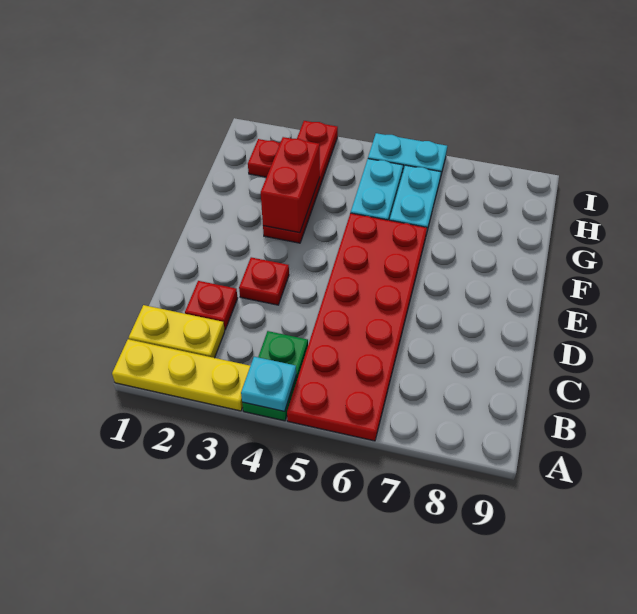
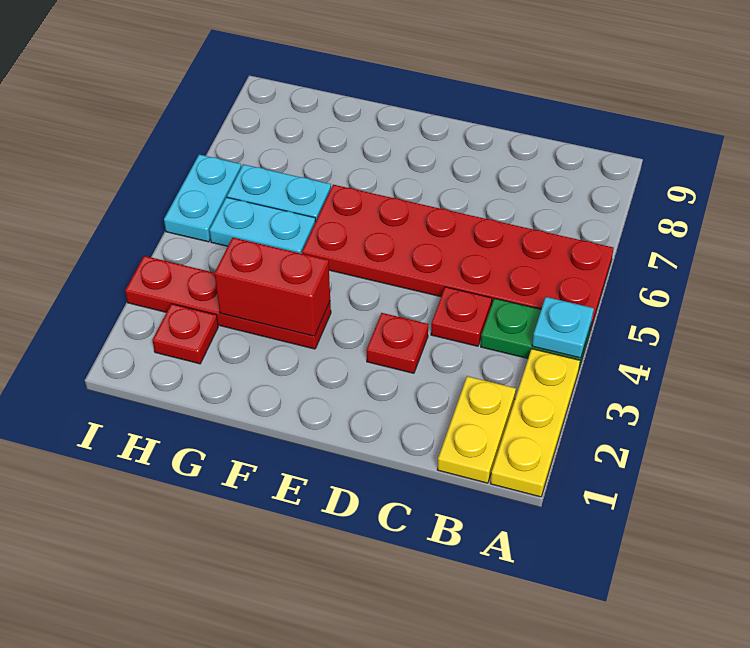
red 1x1 plate [185,281,238,330] -> red 1x1 plate moved to [431,287,492,346]

